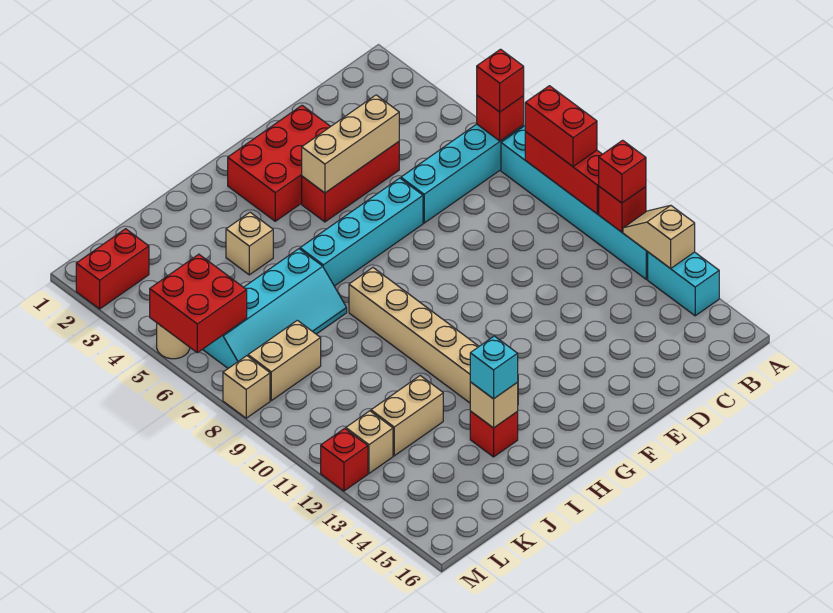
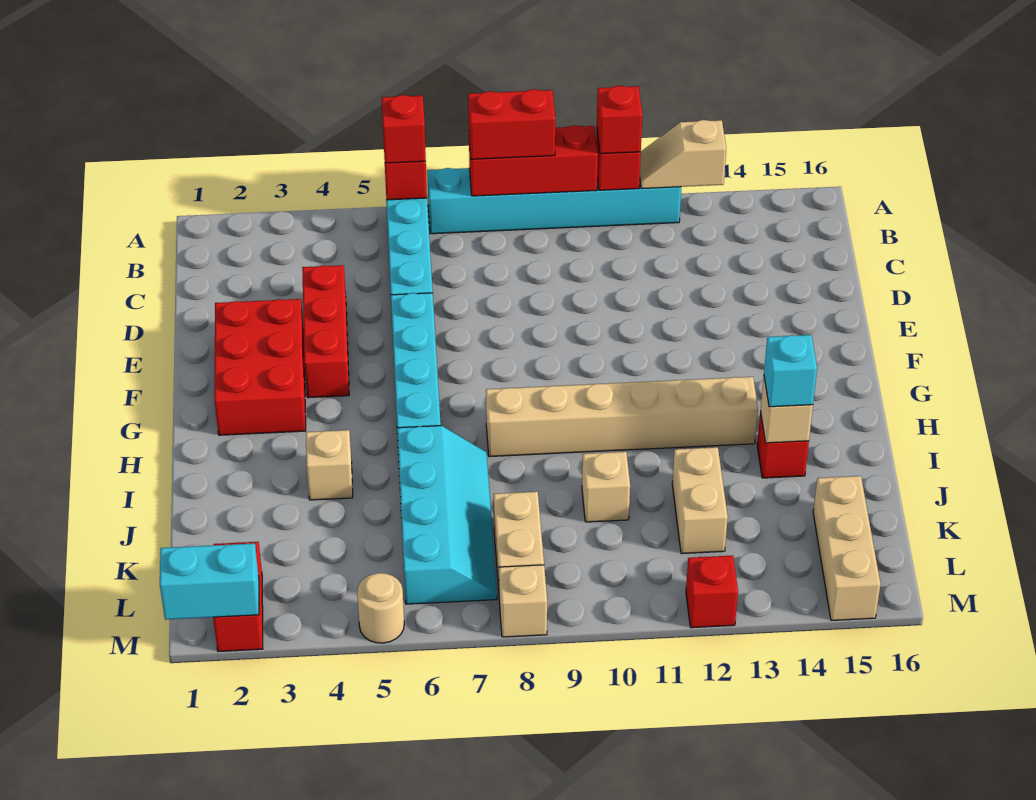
cyan 1x2 brick [648,252,719,316] -> cyan 1x2 brick moved to [160,543,259,620]
tan 1x3 brick [302,95,399,193] -> tan 1x3 brick moved to [813,476,881,621]
red 2x2 brick [150,254,247,353] -> none
tan 1x1 brick [346,411,393,473] -> tan 1x1 brick moved to [582,452,630,522]

